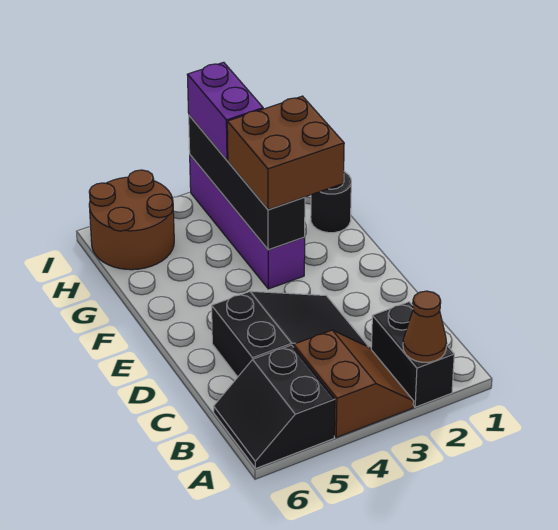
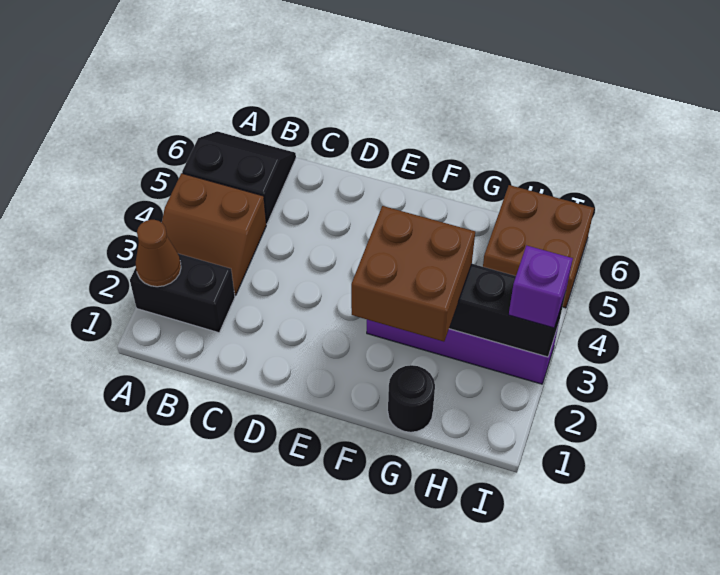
black 2x3 slope [212,291,369,377] -> none
purple 1x2 brick [187,62,263,160] -> purple 1x1 brick [509,246,573,328]
brown 2x2 round brick [89,170,174,270] -> brown 2x2 brick [483,185,594,308]

